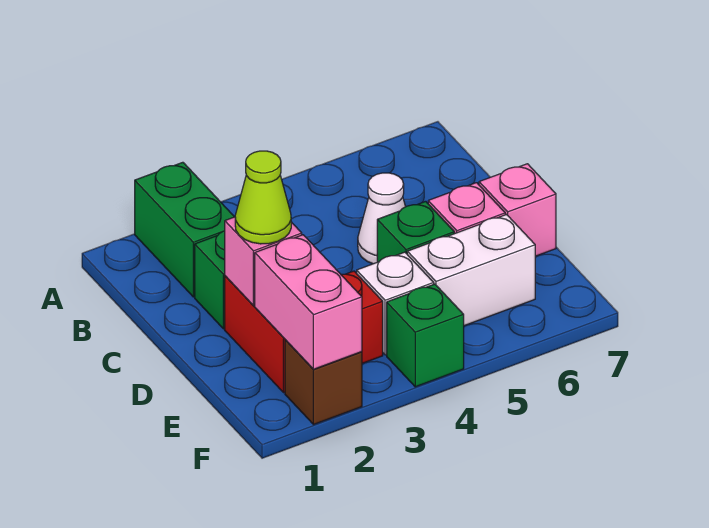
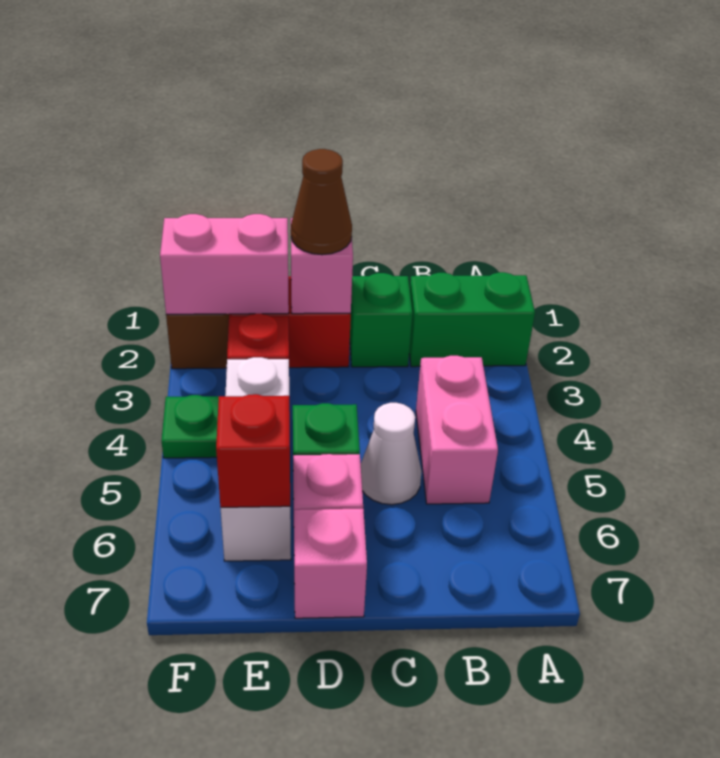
none -> pink 1x2 brick [416,356,498,504]
lime 1x1 cone [235,151,291,244] -> brown 1x1 cone [291,149,352,255]
none -> red 1x1 brick [216,394,290,507]
green 1x1 brick [387,284,464,387] -> green 1x1 plate [162,395,219,458]

